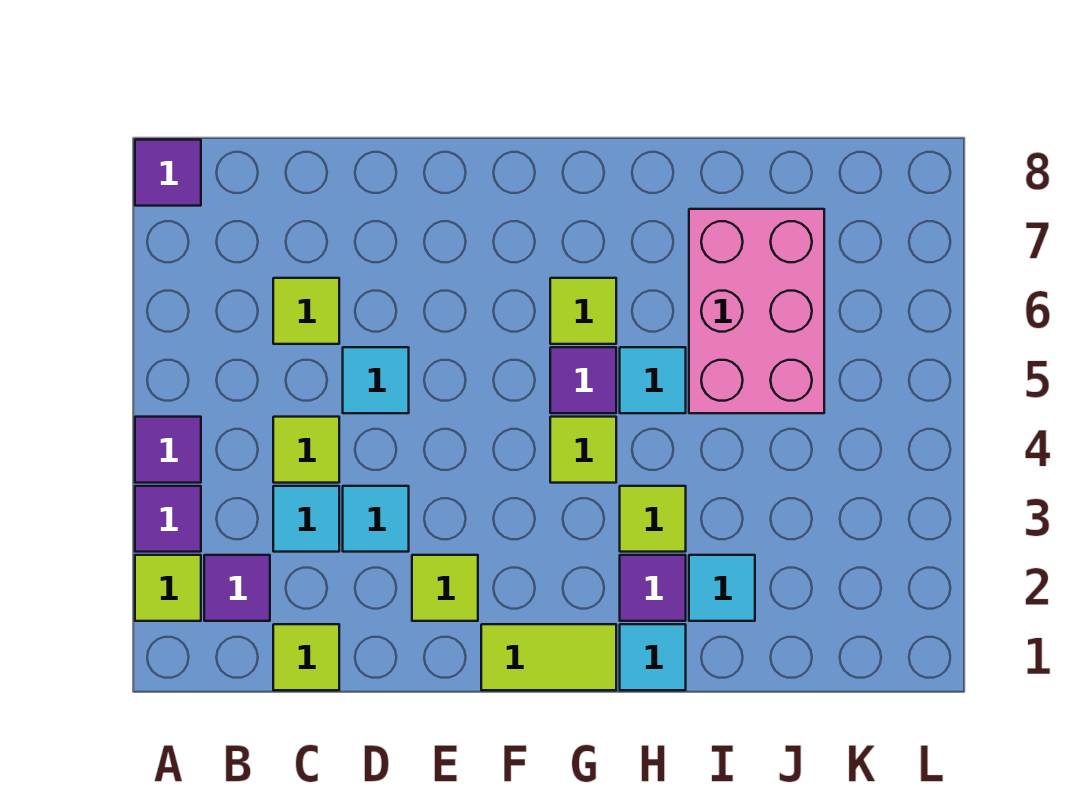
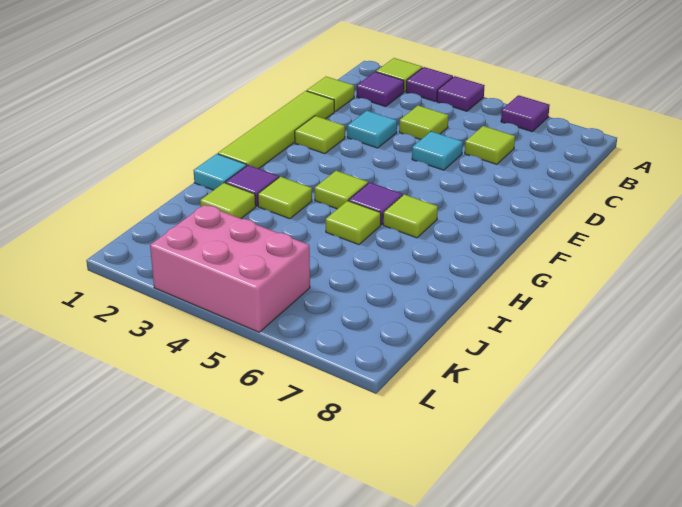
purple 1x1 tile [135,140,201,206] -> purple 1x1 tile moved to [501,95,550,132]
cyan 1x1 tile [273,486,339,552] -> none
lime 1x2 tile [481,624,616,690] -> lime 1x4 tile [218,91,334,169]
cyan 1x1 tile [620,347,686,413] -> lime 1x1 tile [326,201,381,245]
cyan 1x1 tile [689,555,755,621] -> lime 1x1 tile [200,183,256,219]
pink 2x3 brick [689,209,824,413] -> pink 2x3 brick moved to [150,205,310,332]

